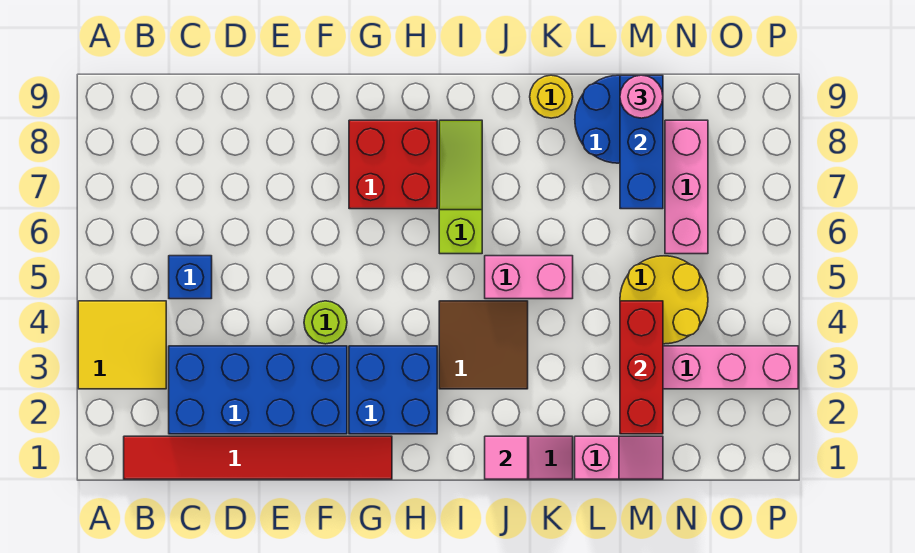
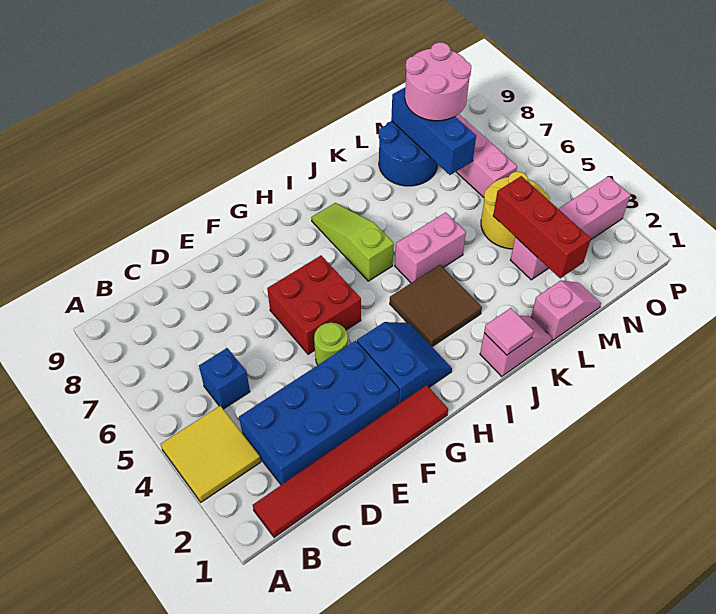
blue 2x2 brick [349,346,437,434] -> blue 2x2 slope [357,322,452,404]
red 2x2 brick [349,120,437,209] -> red 2x2 brick moved to [267,256,361,354]
yellow 1x1 round brick [530,75,573,118] -> none
pink 1x1 round brick [620,75,663,118] -> pink 2x2 round brick [405,42,471,121]

